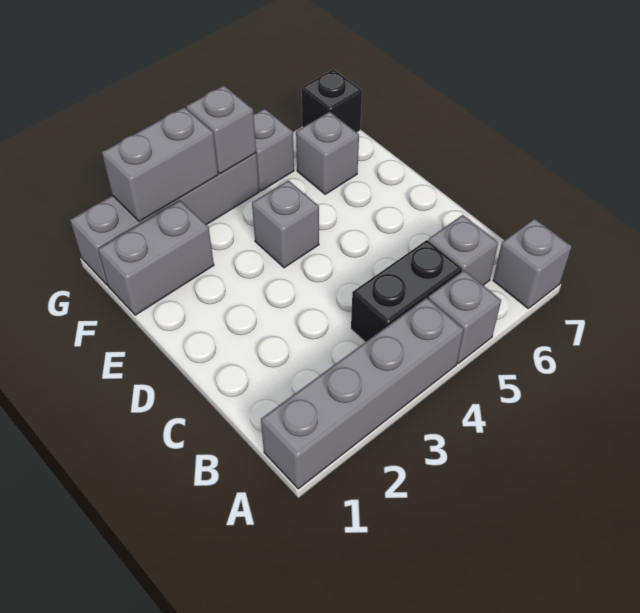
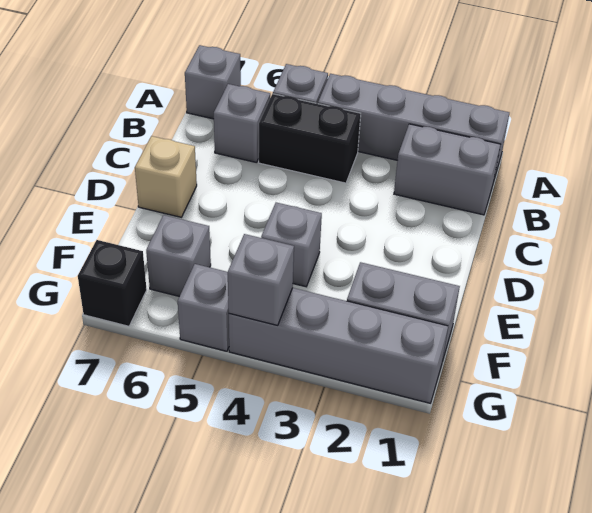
none -> tan 1x1 brick [135,136,197,217]
grey 1x2 brick [102,107,218,221] -> grey 1x2 brick moved to [394,124,501,215]

